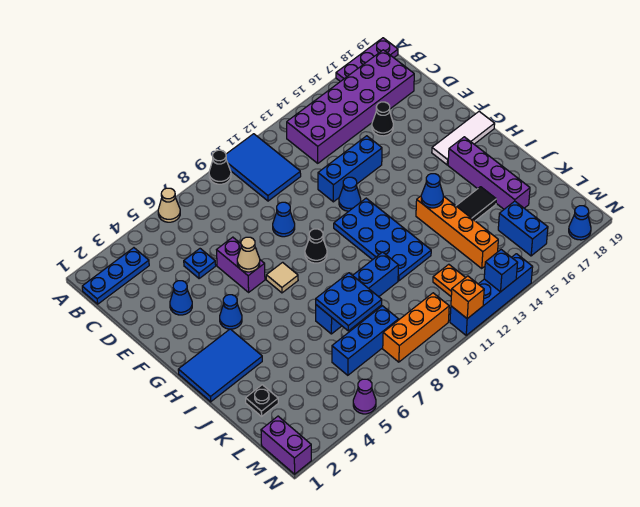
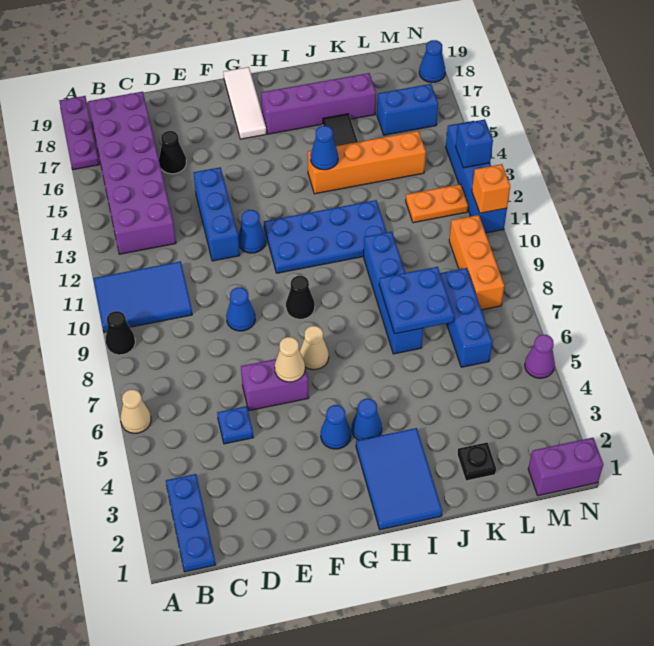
blue 1x1 cone [170,281,192,315] -> blue 1x1 cone moved to [352,399,382,440]
tan 1x1 tile [266,262,298,293] -> tan 1x1 cone [300,326,329,370]

